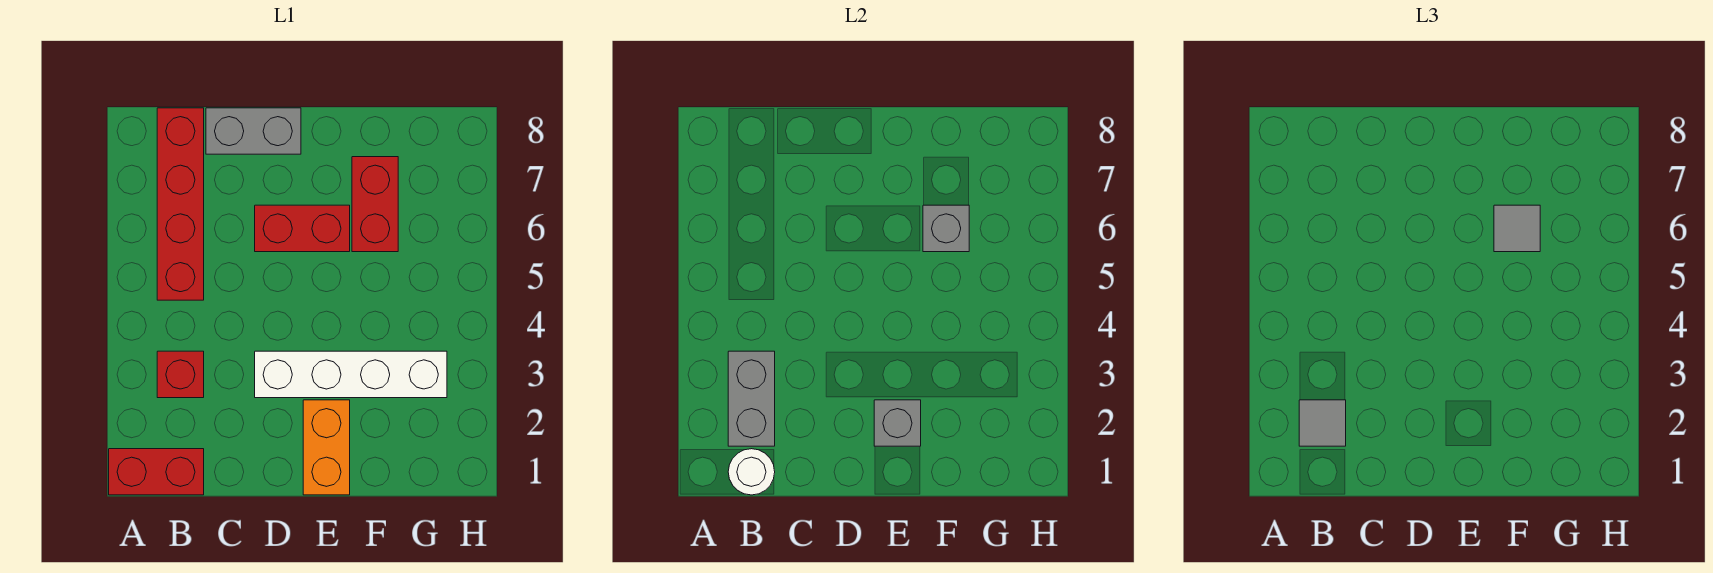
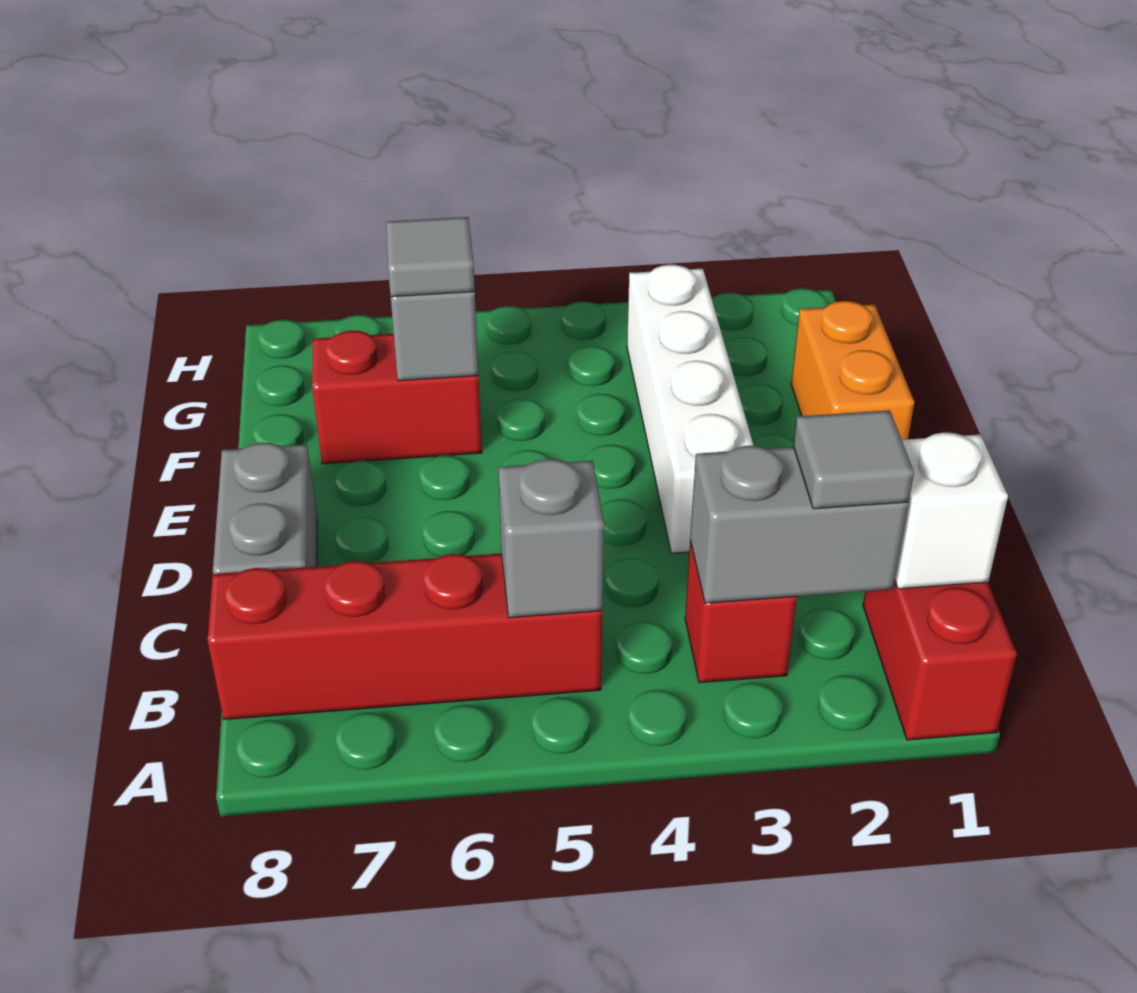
white 1x1 round brick [728,449,775,495] -> white 1x1 brick [895,432,1008,589]
red 1x2 brick [255,205,350,252] -> none
orange 1x2 brick [303,400,350,495] -> orange 1x2 brick turned to [791,301,914,440]
grey 1x1 brick [874,400,921,446] -> grey 1x1 brick moved to [499,459,604,618]

